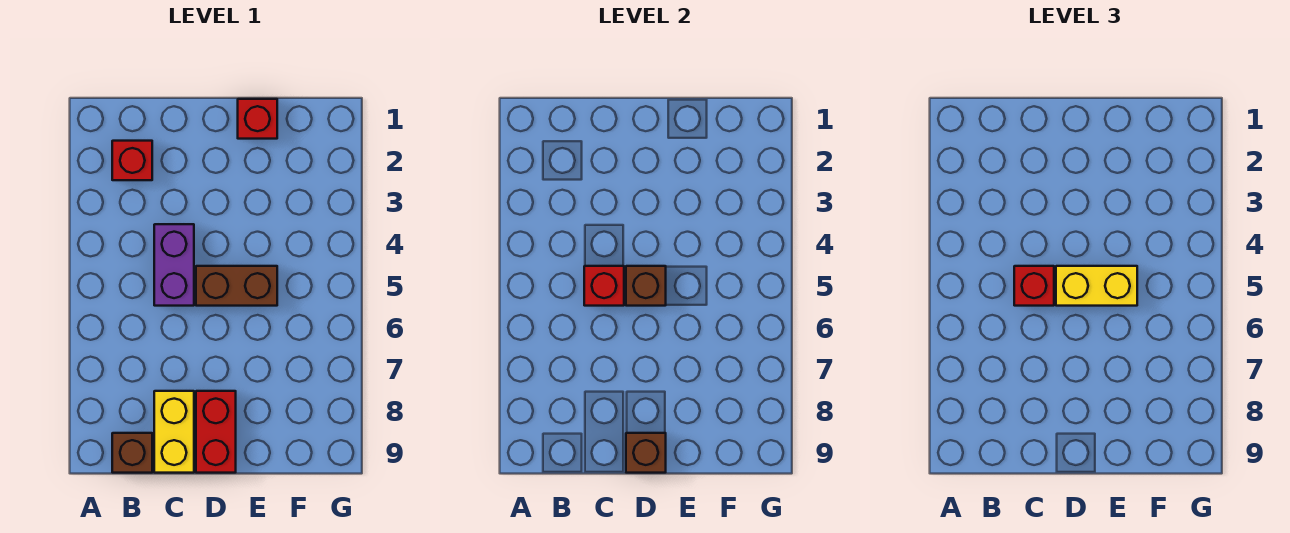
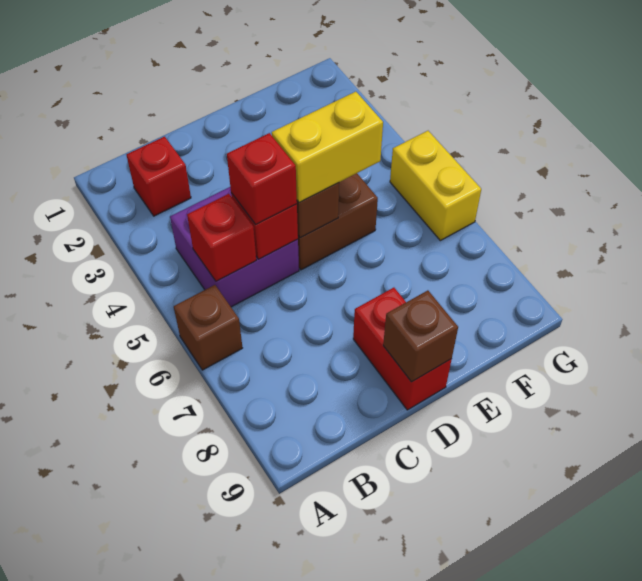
brown 1x1 brick [112,433,152,473] -> brown 1x1 brick moved to [173,285,242,370]
purple 1x2 brick [154,224,194,306] -> purple 2x2 brick [170,187,299,307]
yellow 1x2 brick [154,391,194,473] -> yellow 1x2 brick moved to [390,131,481,241]
red 1x1 brick [238,99,277,139] -> red 1x1 brick moved to [187,194,256,281]

